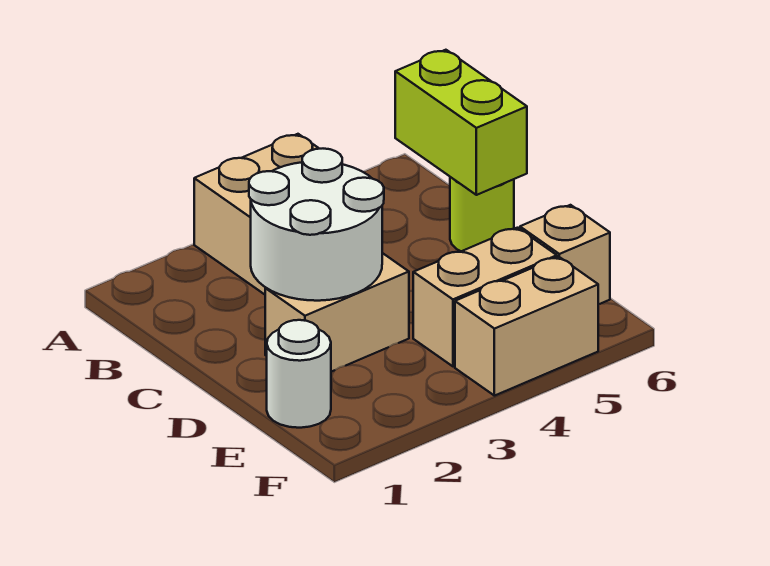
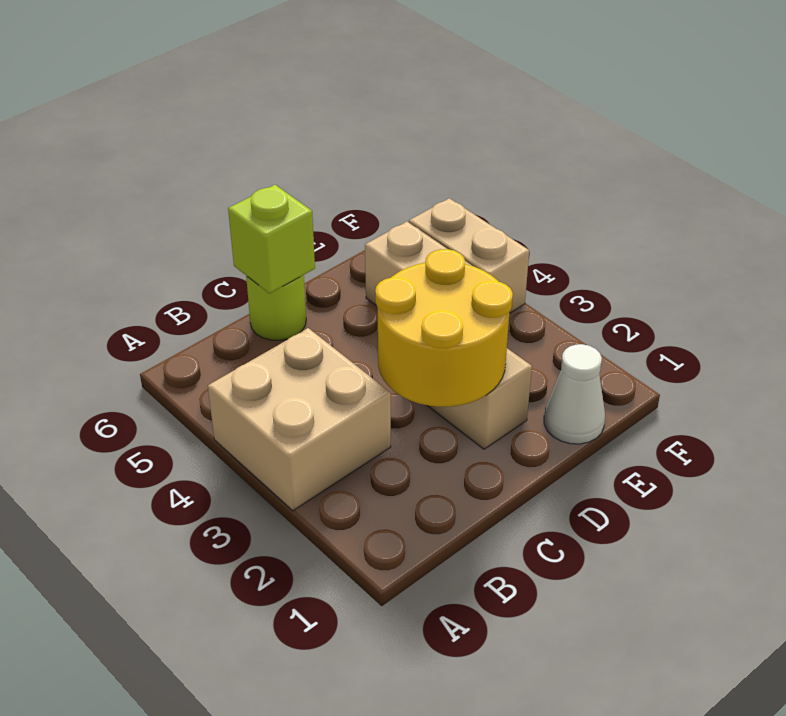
lime 1x2 brick [395,50,527,195] -> lime 1x1 brick [228,185,315,294]
white 2x2 round brick [249,149,384,301] -> yellow 2x2 round brick [375,249,513,407]
white 1x1 round brick [267,320,331,428] -> white 1x1 cone [544,344,605,444]
tan 1x1 brick [520,205,610,304] -> none

